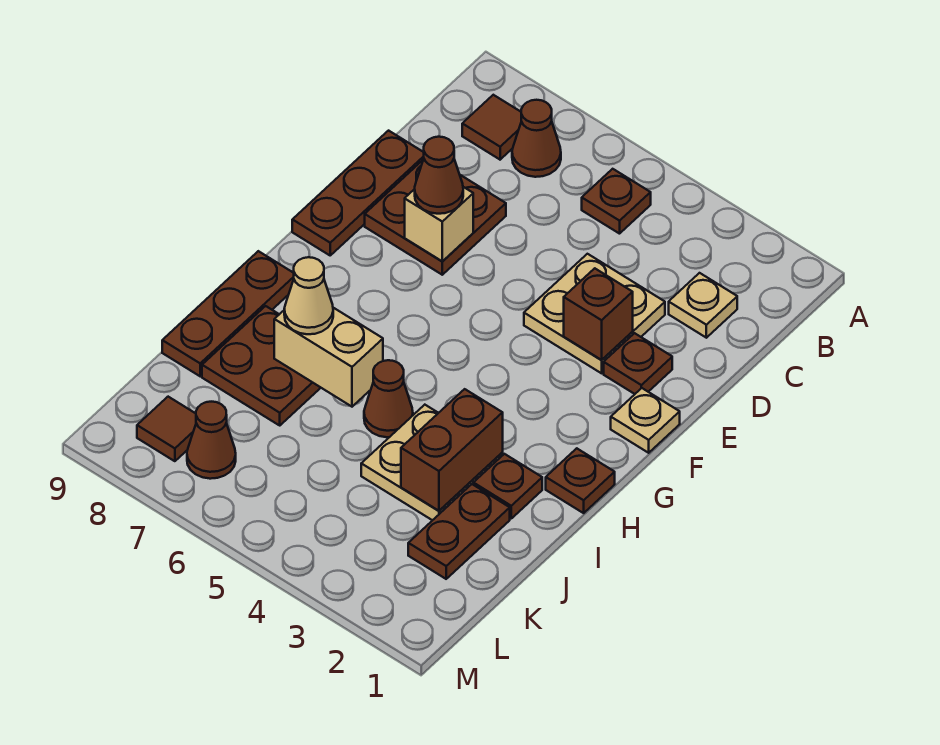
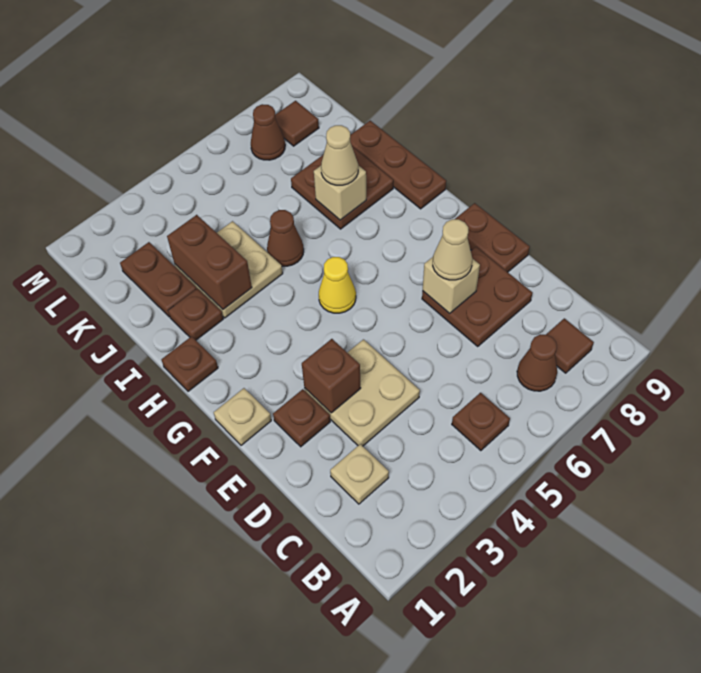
brown 1x3 plate [292,131,424,255] -> brown 1x2 plate [455,203,530,272]
brown 1x1 cone [415,137,463,214] -> tan 1x1 cone [433,219,472,280]
none -> yellow 1x1 cone [319,257,356,313]
tan 1x2 brick [274,308,383,407] -> tan 1x1 brick [314,165,366,220]

